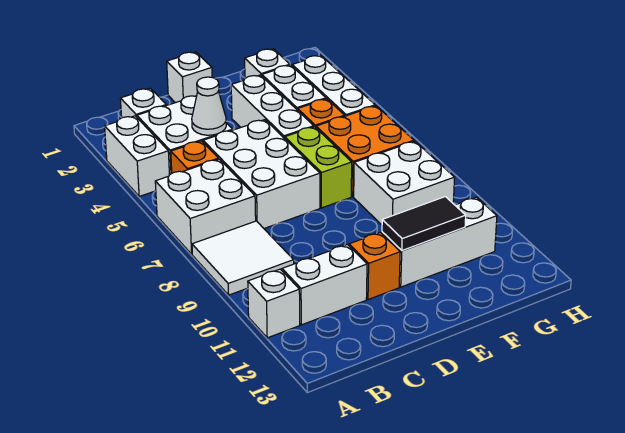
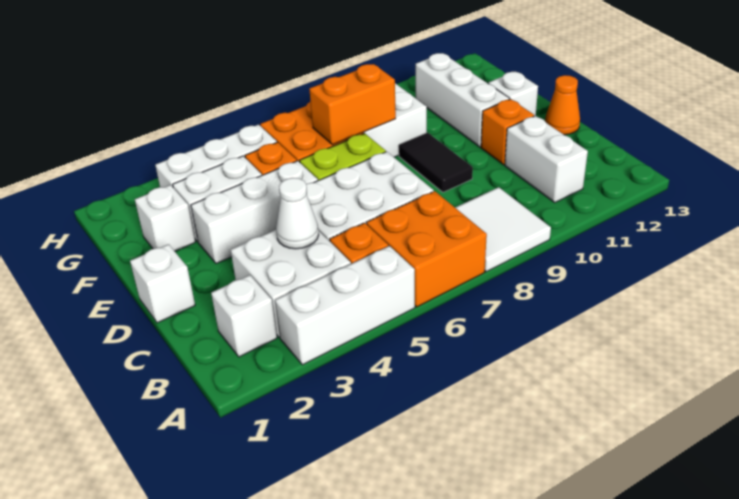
white 1x2 brick [105,116,169,196] -> white 1x3 brick [275,246,415,365]
white 2x2 brick [155,159,256,254] -> orange 2x2 brick [367,191,487,307]
white 1x1 brick [248,269,300,338] -> white 1x1 brick moved to [488,71,538,116]
none -> orange 1x1 cone [545,75,580,135]
black 1x2 tile [382,197,466,251] -> black 1x2 tile moved to [399,133,473,192]
none -> orange 1x2 brick [309,64,396,145]

